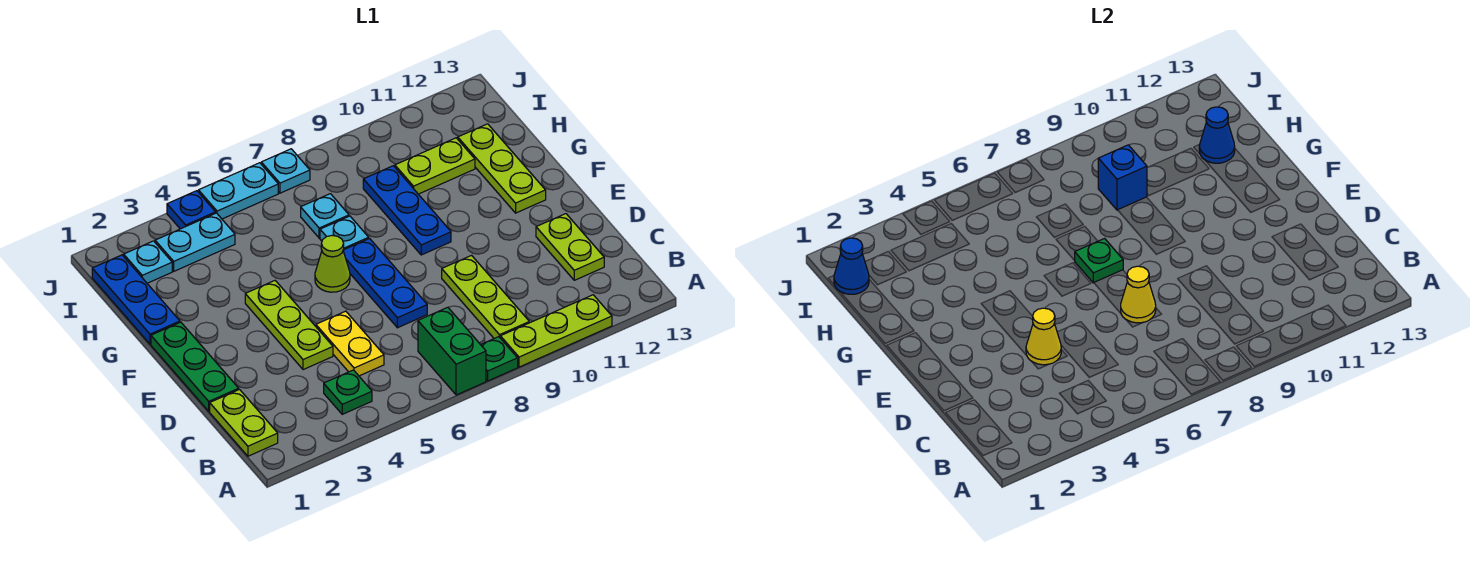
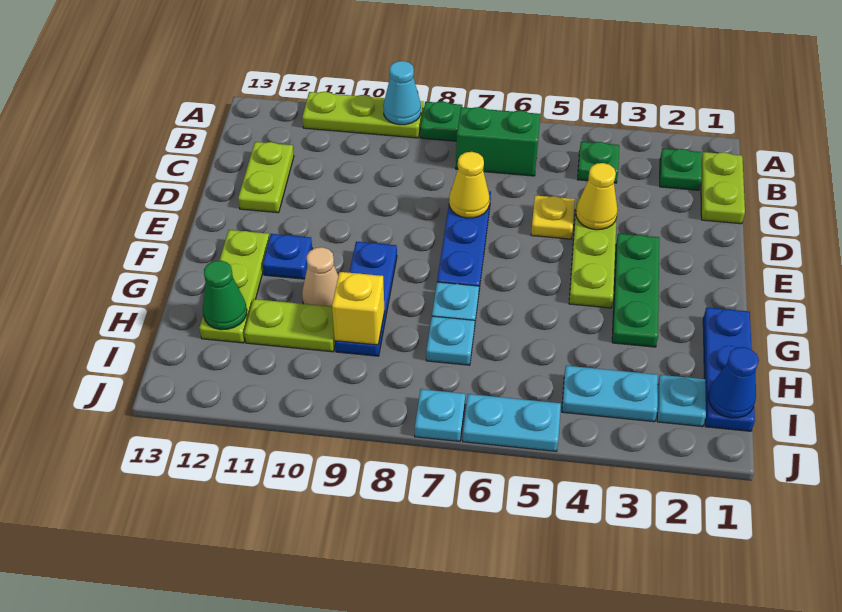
green 1x2 brick [418,307,486,395] -> green 1x2 brick turned to [456,107,541,176]
none -> cyan 1x1 cone [383,61,421,125]
lime 1x3 plate [442,255,529,338] -> none
yellow 1x2 plate [316,311,384,376] -> yellow 1x1 plate [531,195,575,239]
green 1x3 plate [151,322,239,411] -> green 1x3 plate moved to [612,234,659,347]
lime 1x1 cone [315,235,350,292] -> none
green 1x1 plate [1075,239,1123,283] -> green 1x1 plate moved to [660,149,702,190]
none -> tan 1x1 cone [302,247,338,307]
blue 1x1 brick [1098,145,1147,210] -> yellow 1x1 brick [332,272,385,345]
blue 1x1 cone [1199,107,1235,163] -> green 1x1 cone [203,260,247,330]
blue 1x1 plate [167,191,216,229] -> blue 1x1 plate moved to [263,234,312,279]

